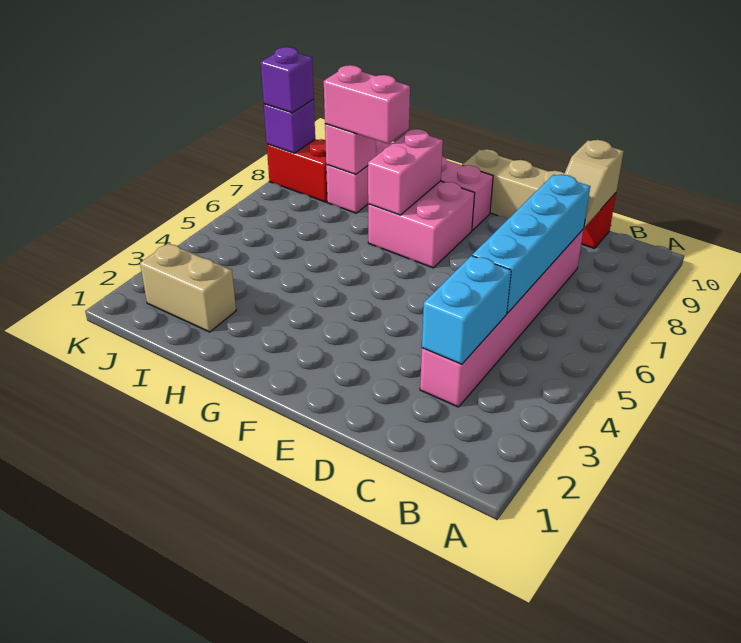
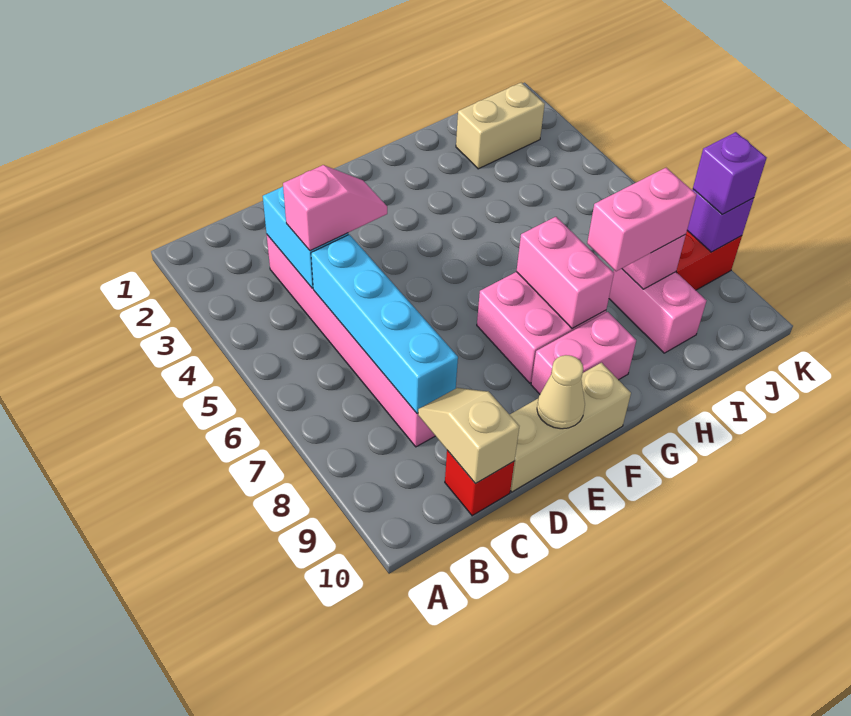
none -> pink 1x2 slope [283,165,387,251]
none -> tan 1x1 cone [537,355,585,429]

